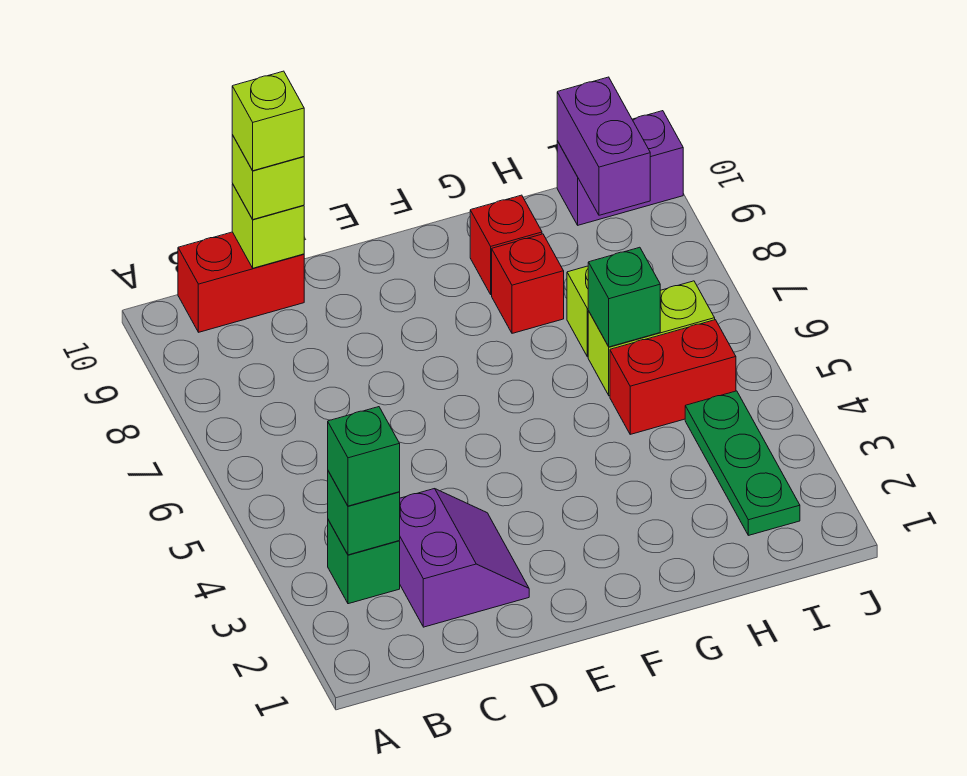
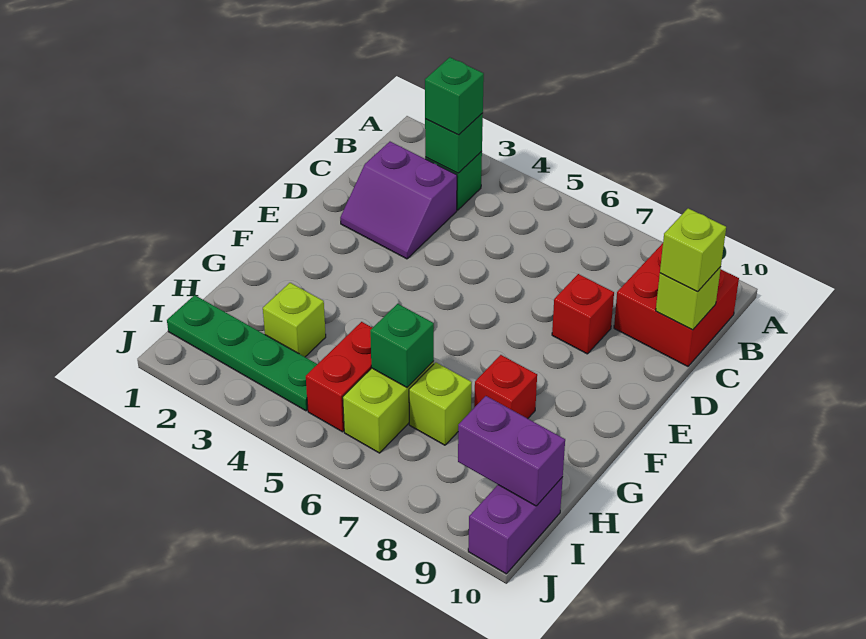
red 1x2 brick [178,232,304,332] -> red 2x2 brick [614,243,739,366]
lime 1x1 brick [232,71,304,171] -> lime 1x1 brick moved to [263,283,326,357]
red 1x1 brick [470,195,542,295] -> red 1x1 brick moved to [552,274,614,354]
green 1x3 plate [685,391,800,535] -> green 1x4 plate [167,295,317,411]

